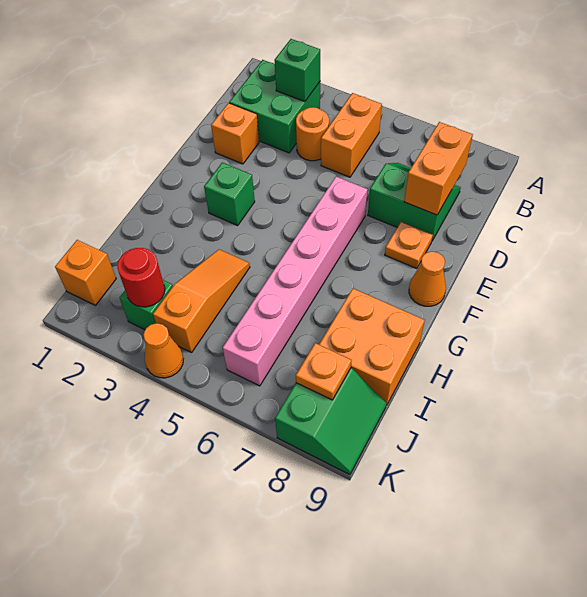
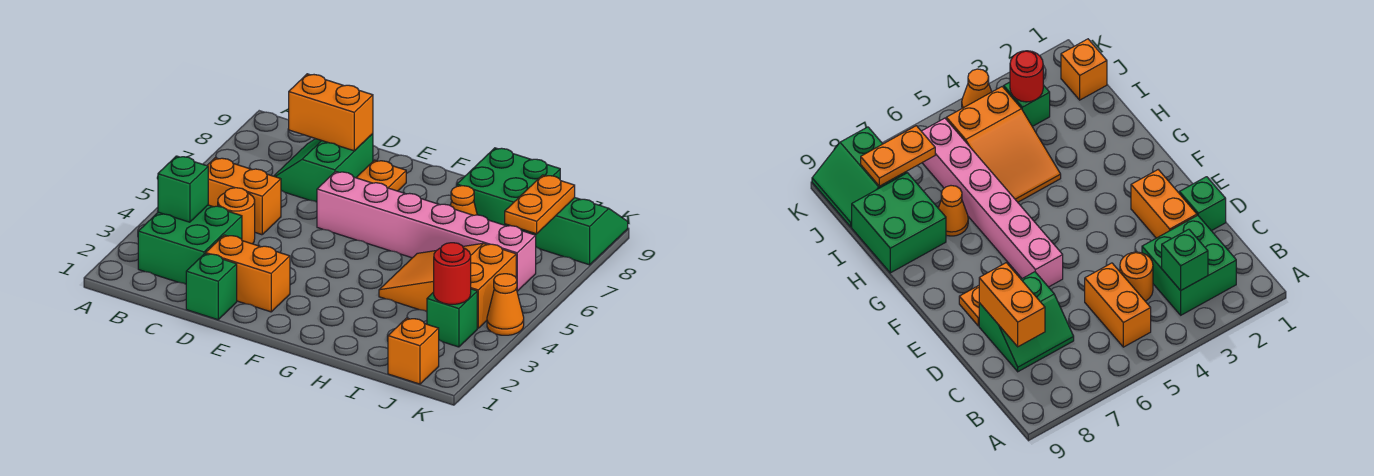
orange 1x1 brick [211,103,259,164] -> orange 1x2 brick [206,235,290,312]
green 1x1 brick [204,162,255,226] -> green 1x1 brick moved to [186,254,237,320]
orange 1x1 cone [409,252,446,306] -> orange 1x1 cone moved to [450,186,477,215]
orange 1x3 slope [153,249,250,352] -> orange 2x3 slope [379,243,516,328]
orange 2x2 brick [319,289,425,405] -> green 2x2 brick [457,148,560,231]
orange 1x1 plate [296,343,352,400] -> orange 1x2 plate [505,175,575,234]

